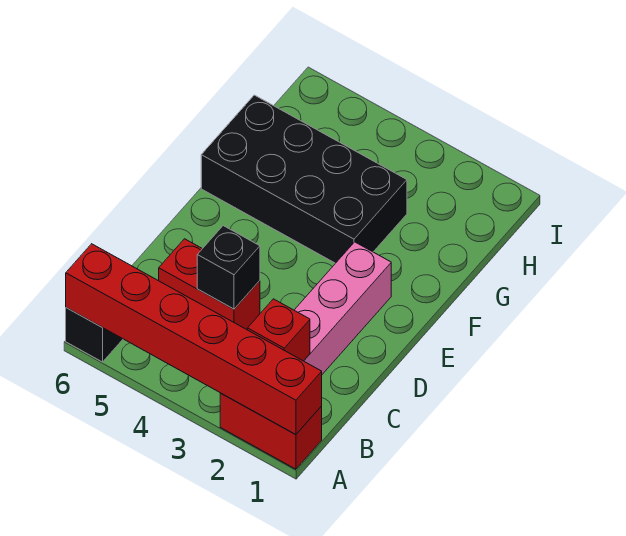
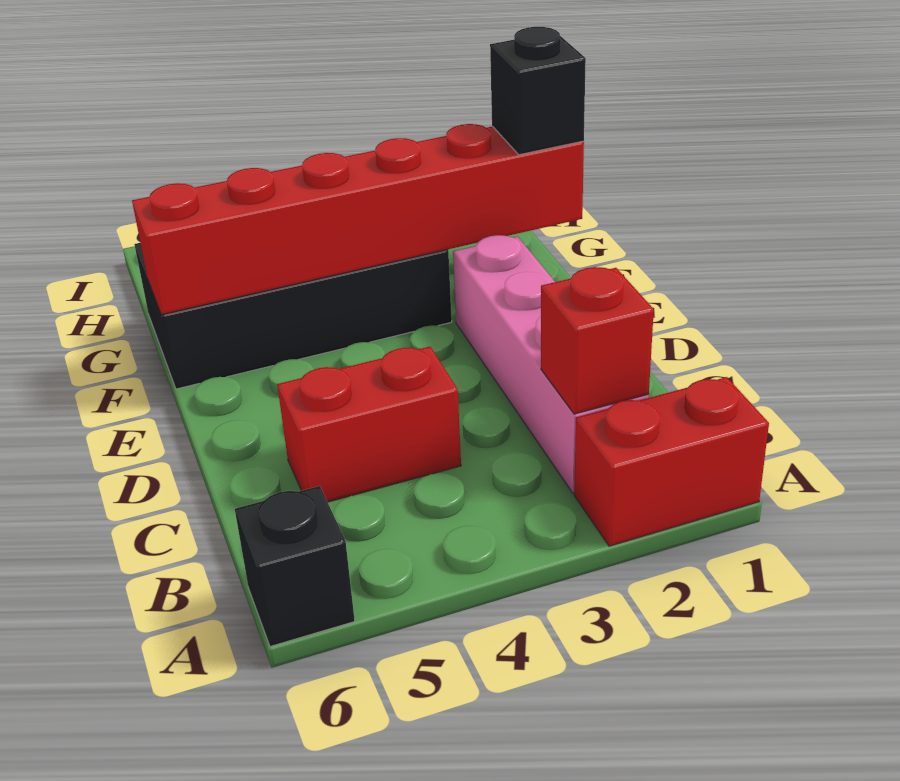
red 1x6 brick [66,244,322,435] -> red 1x6 brick moved to [132,124,584,315]
black 1x1 brick [197,226,260,309] -> black 1x1 brick moved to [490,27,586,155]

